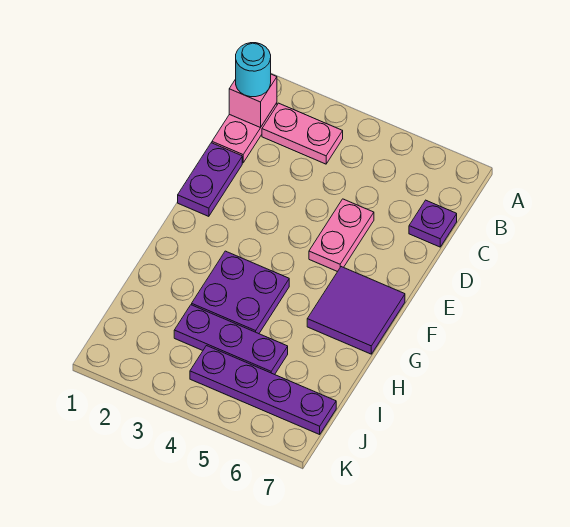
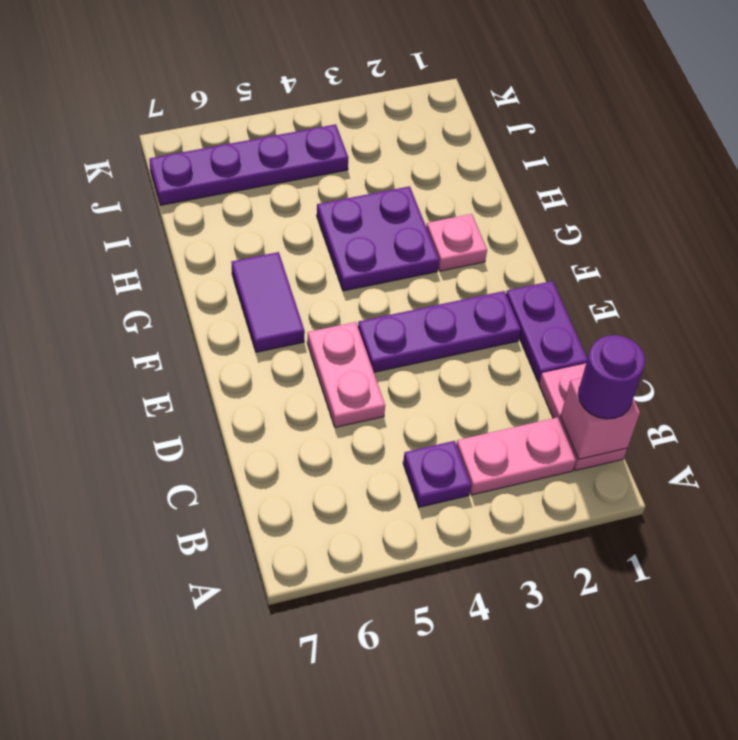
cyan 1x1 round brick [236,43,271,97] -> purple 1x1 round brick [578,335,645,419]
purple 1x1 plate [409,200,457,247] -> purple 1x1 plate moved to [403,441,471,507]
purple 2x2 tile [307,267,405,354] -> purple 1x2 tile [231,252,305,352]
none -> pink 1x1 plate [426,214,487,271]
purple 1x3 plate [174,305,288,375] -> purple 1x3 plate moved to [358,291,521,372]

